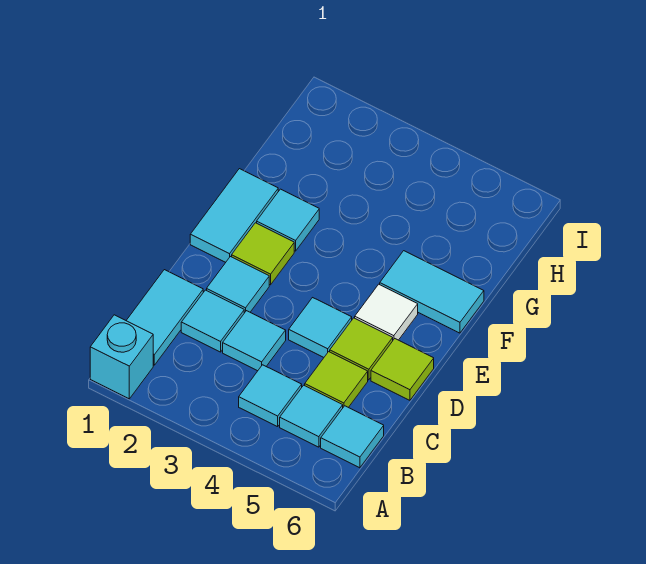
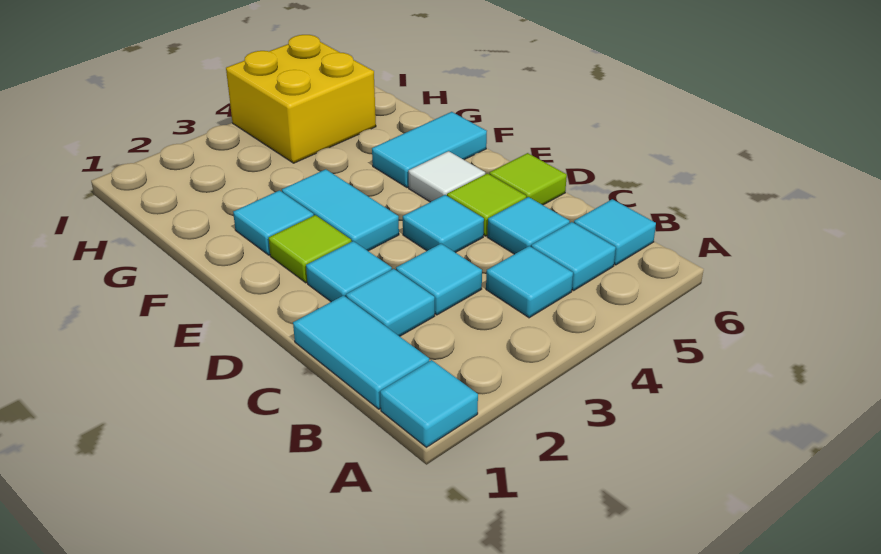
cyan 1x1 brick [90,315,153,399] -> cyan 1x1 tile [380,360,478,447]
lime 1x1 tile [305,352,368,407] -> cyan 1x1 tile [487,197,570,254]
cyan 1x2 tile [190,169,278,262] -> cyan 1x2 tile moved to [282,169,399,251]
none -> yellow 2x2 brick [226,35,376,163]

